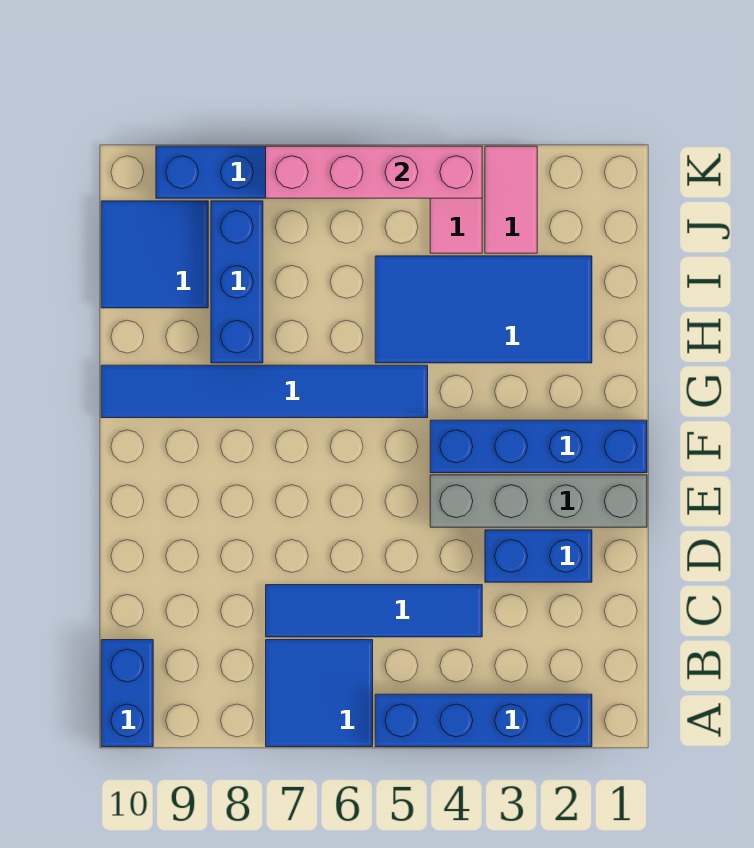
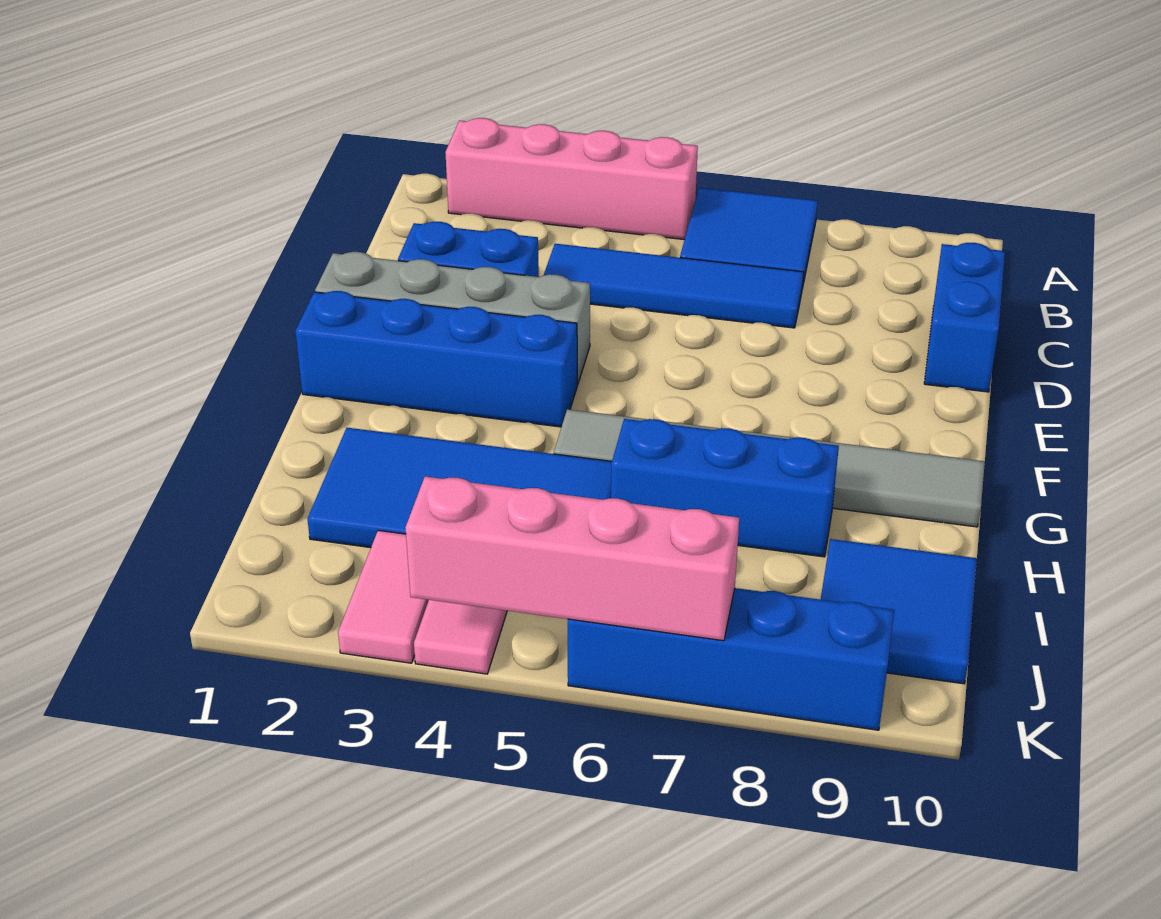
blue 1x4 brick [375,694,592,747] -> pink 1x4 brick [445,118,698,240]
blue 1x2 brick [101,640,153,747] -> blue 1x2 brick moved to [924,243,1005,392]
blue 1x6 tile [101,365,428,418] -> grey 1x6 tile [554,409,985,527]
blue 1x3 brick [211,201,263,363] -> blue 1x3 brick turned to [611,419,839,557]

